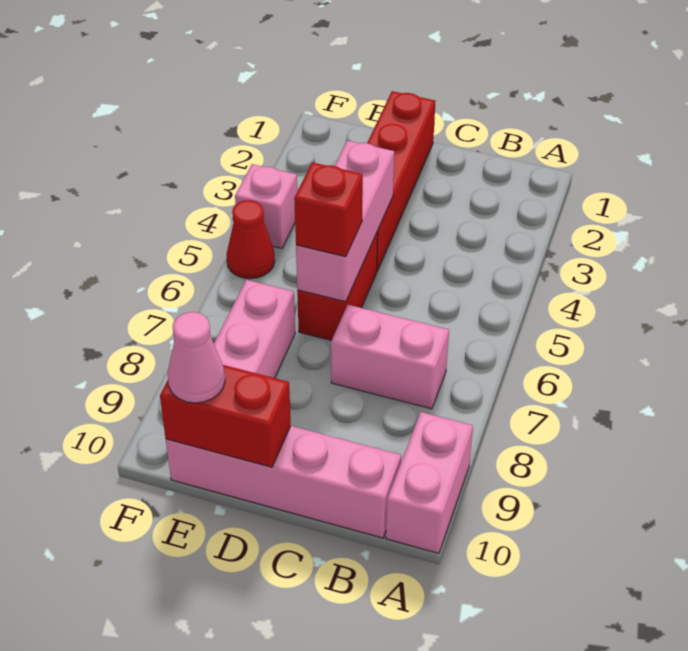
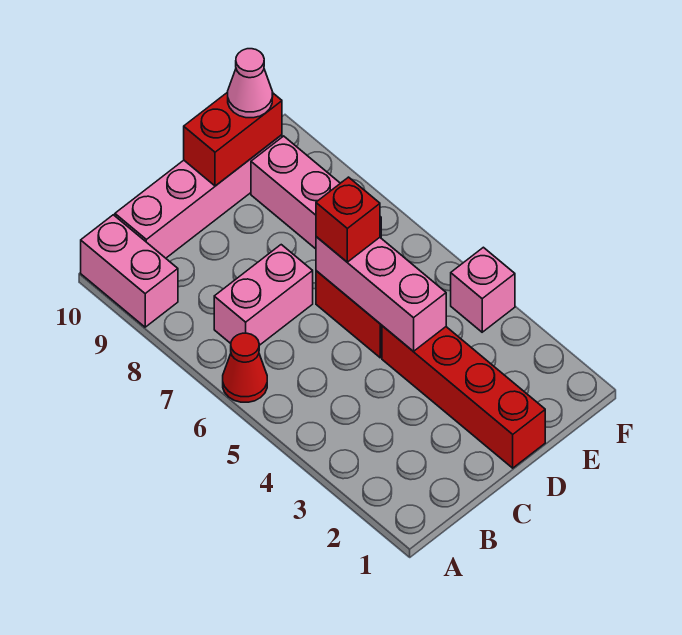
red 1x1 cone [227,200,275,279] -> red 1x1 cone moved to [223,333,267,402]

